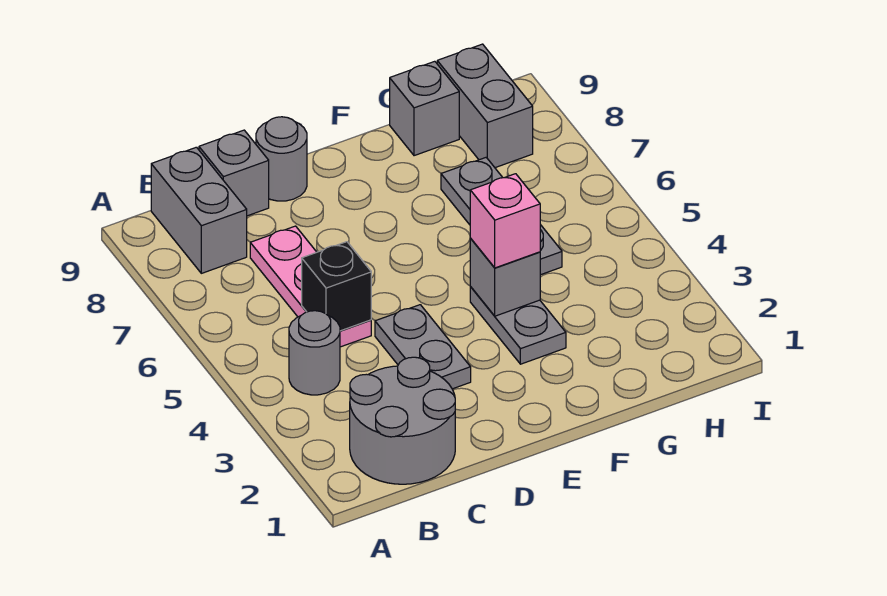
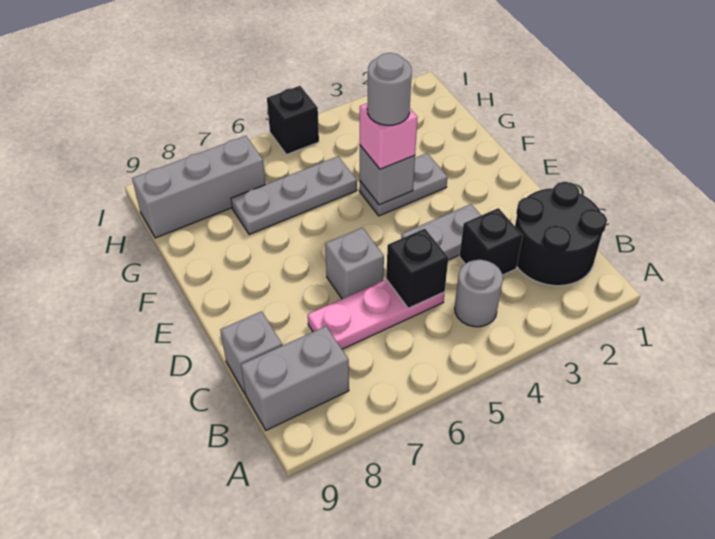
grey 2x2 round brick [350,357,455,484] -> black 2x2 round brick [515,182,607,286]
none -> black 1x1 brick [459,208,523,275]
grey 1x1 round brick [256,117,307,201] -> grey 1x1 round brick moved to [367,53,412,125]
grey 1x1 brick [390,61,459,156] -> grey 1x1 brick moved to [325,228,384,299]
grey 1x2 brick [437,44,533,168] -> grey 1x3 brick [132,136,266,238]
none -> black 1x1 brick [267,86,319,155]

